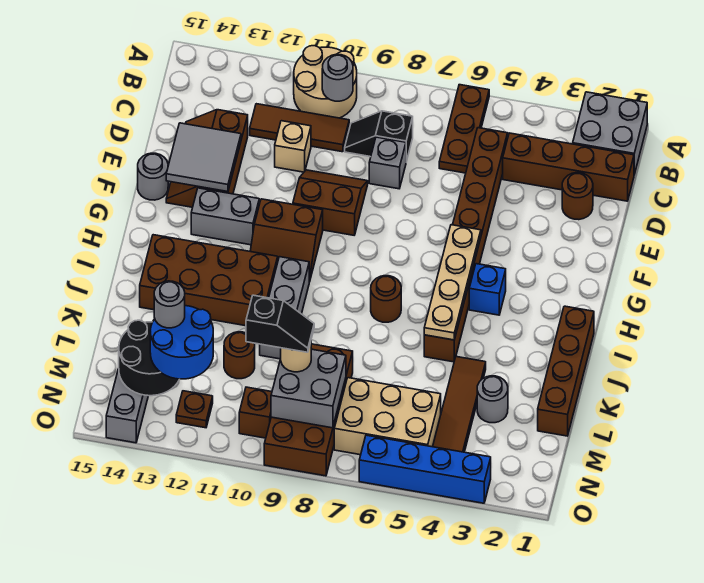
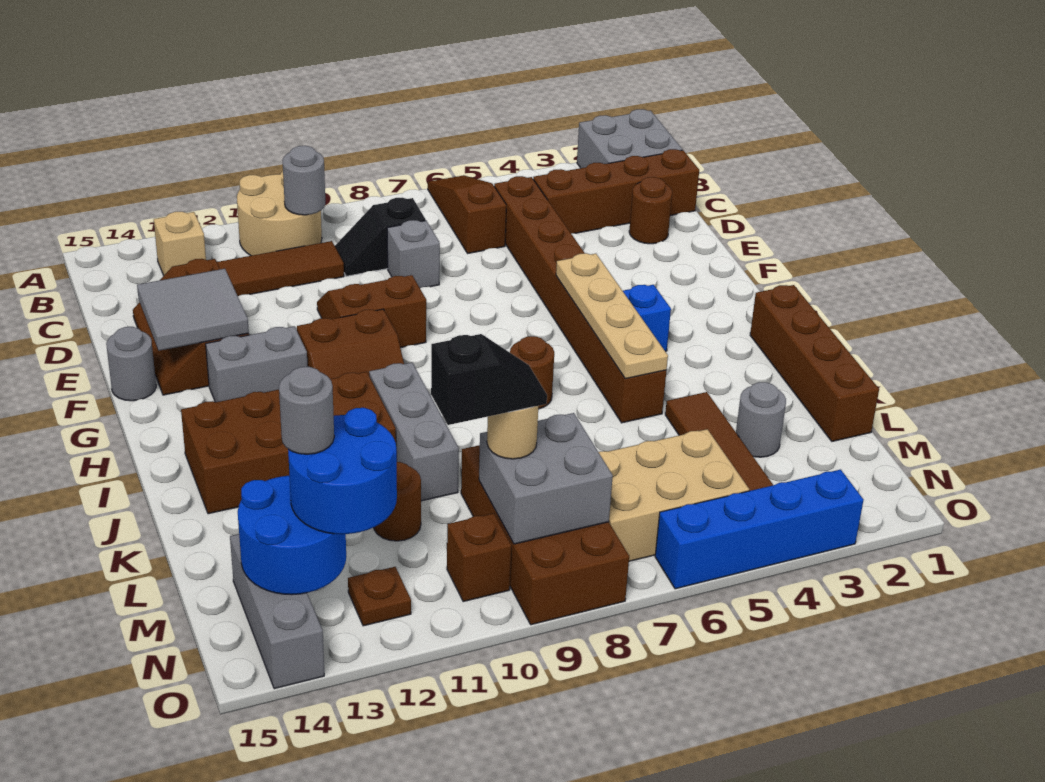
brown 1x3 plate [439,85,489,173] -> brown 1x3 slope [428,175,506,253]
tan 1x1 brick [275,121,311,172] -> tan 1x1 brick moved to [154,212,206,275]
black 2x2 round brick [119,320,179,396] -> blue 2x2 round brick [238,476,346,595]

